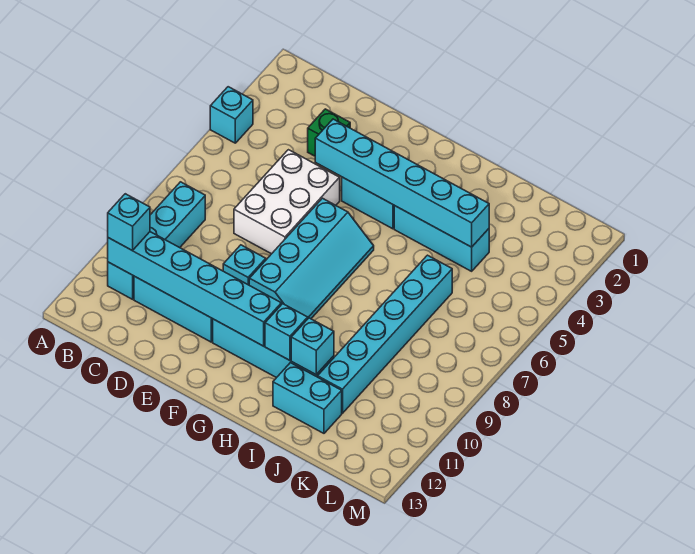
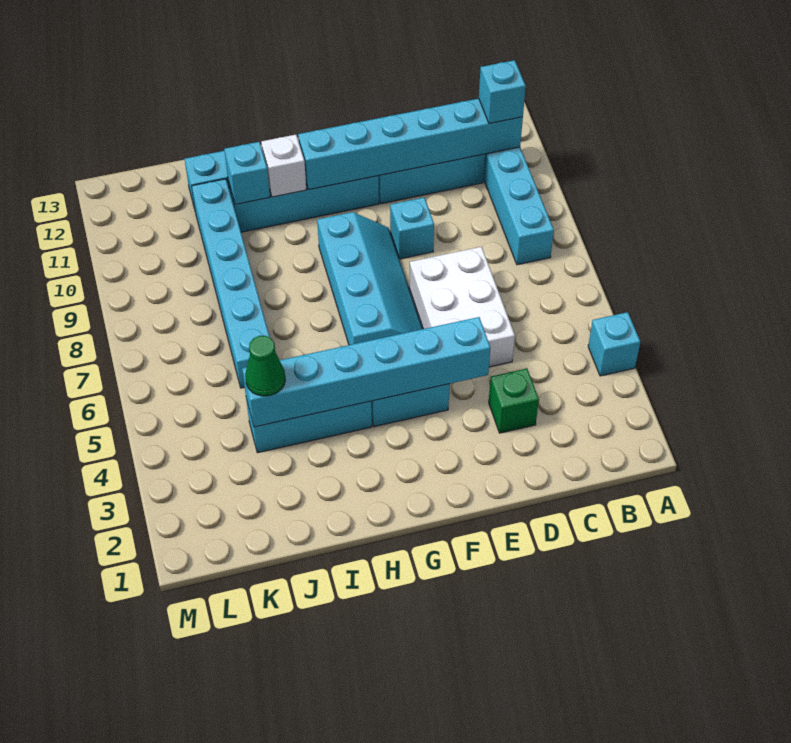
cyan 2x4 slope [249,198,374,319] -> cyan 2x4 slope turned to [317,212,423,345]
cyan 1x1 brick [265,304,308,360] -> white 1x1 brick [261,135,306,197]
none -> green 1x1 cone [245,336,285,396]

